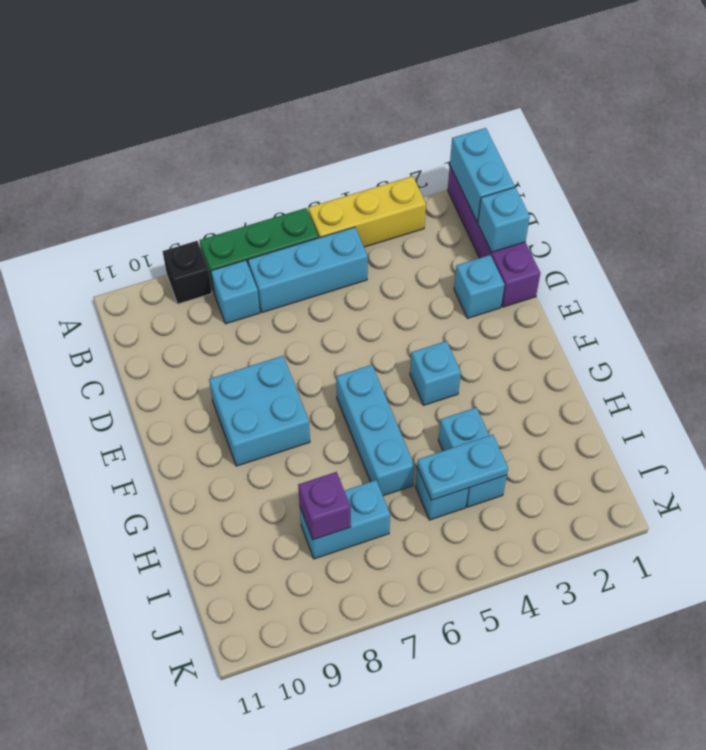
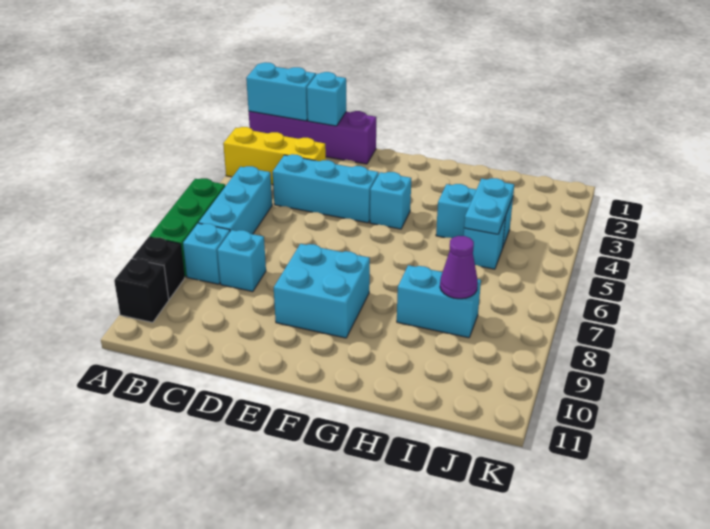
yellow 1x3 brick [308,176,426,247] -> yellow 1x3 brick turned to [223,127,326,185]
none -> black 1x1 brick [114,259,169,322]
cyan 1x1 brick [454,255,504,318] -> cyan 1x1 brick moved to [217,230,266,292]
cyan 1x3 brick [336,365,414,496] -> cyan 1x3 brick moved to [273,154,379,223]
cyan 1x2 brick [300,480,390,559] -> cyan 1x2 brick turned to [397,265,481,338]
purple 1x1 brick [298,472,351,540] -> purple 1x1 cone [440,236,478,299]

